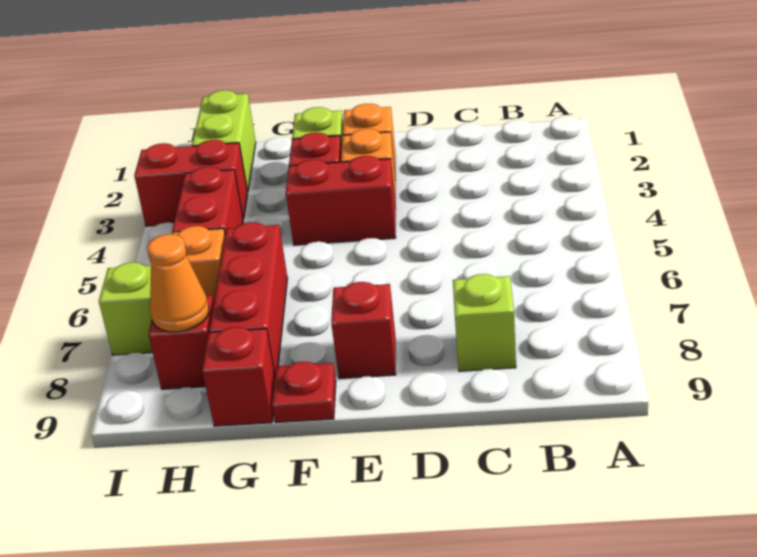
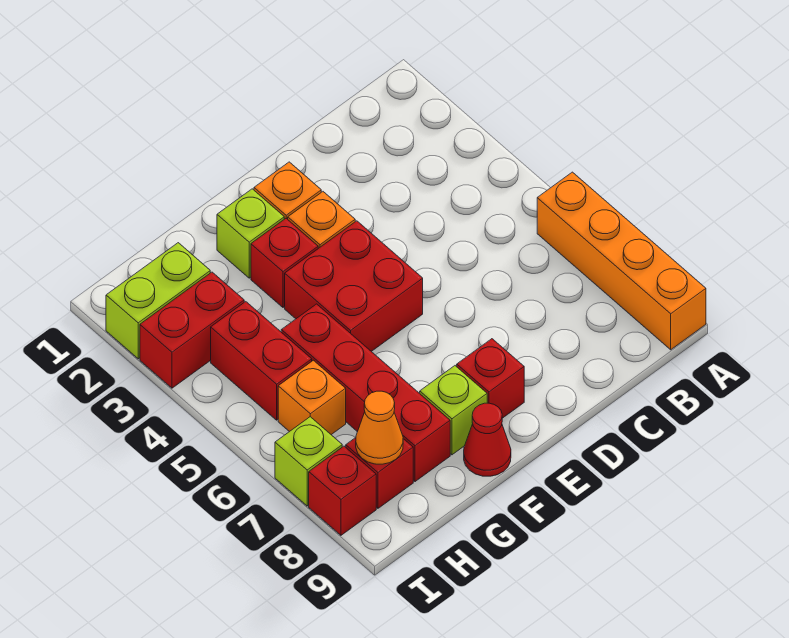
none -> orange 1x4 brick [537,172,706,350]
lime 1x1 brick [453,274,516,371] -> lime 1x1 brick moved to [420,366,487,455]
red 1x2 brick [286,156,396,245] -> red 2x2 brick [285,221,423,351]
red 1x1 plate [272,362,336,423] -> red 1x1 cone [464,403,511,476]
red 1x3 brick [209,222,288,374] -> red 1x4 brick [281,304,450,482]
red 1x1 brick [202,327,275,426] -> red 1x1 brick moved to [309,446,376,535]
lime 1x2 brick [192,90,256,192] -> lime 1x2 brick turned to [106,243,210,359]

